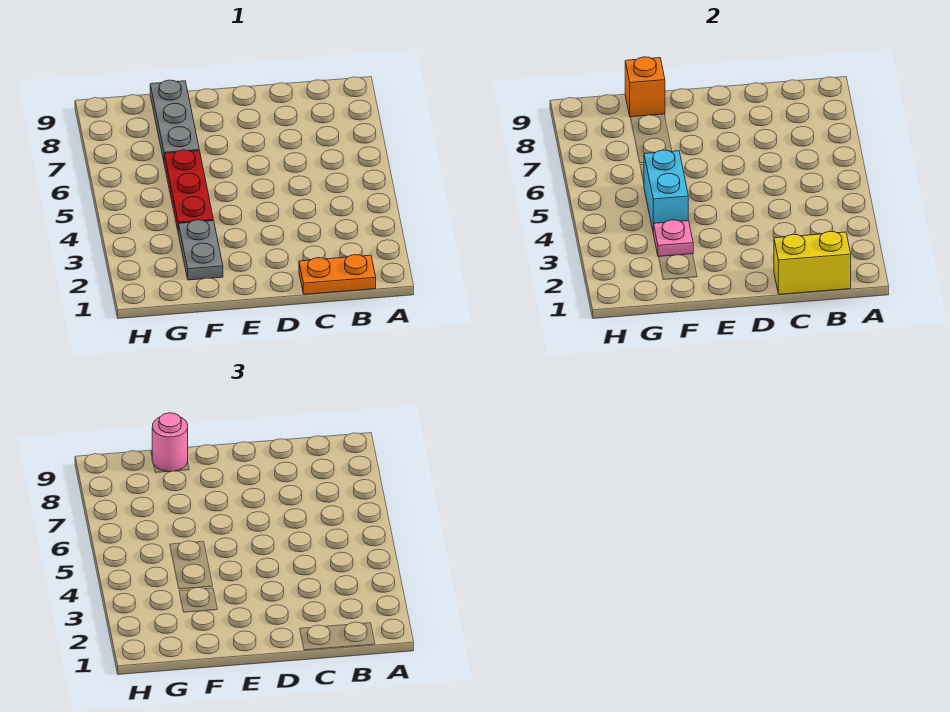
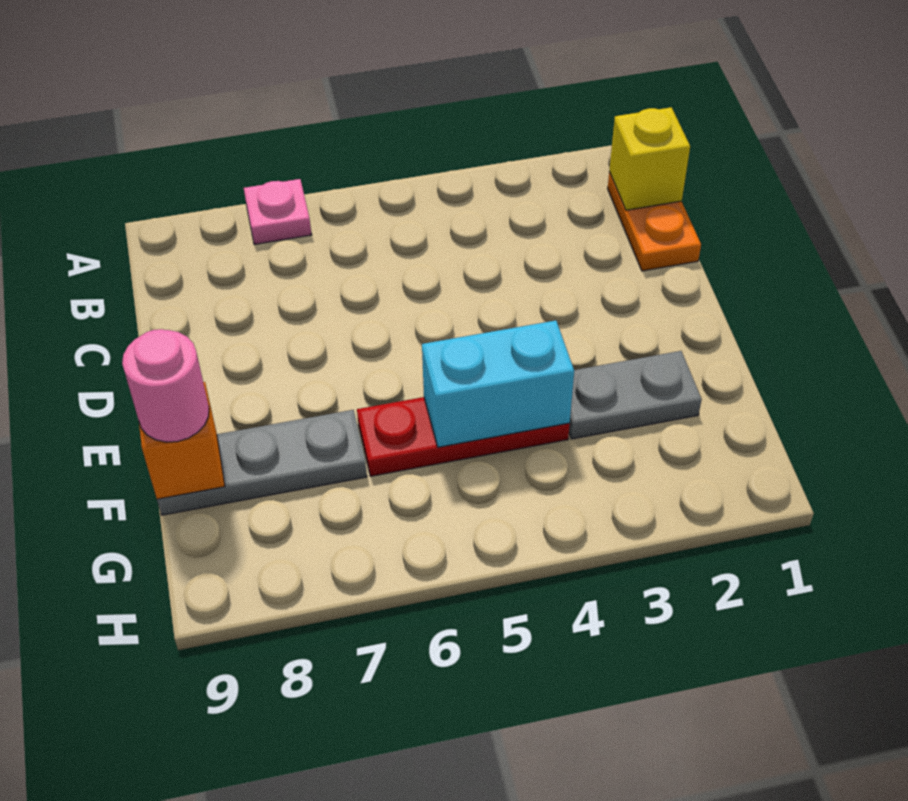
yellow 1x2 brick [774,231,851,294] -> yellow 1x1 brick [609,107,690,210]
pink 1x1 plate [653,220,693,257] -> pink 1x1 plate moved to [244,179,311,244]

